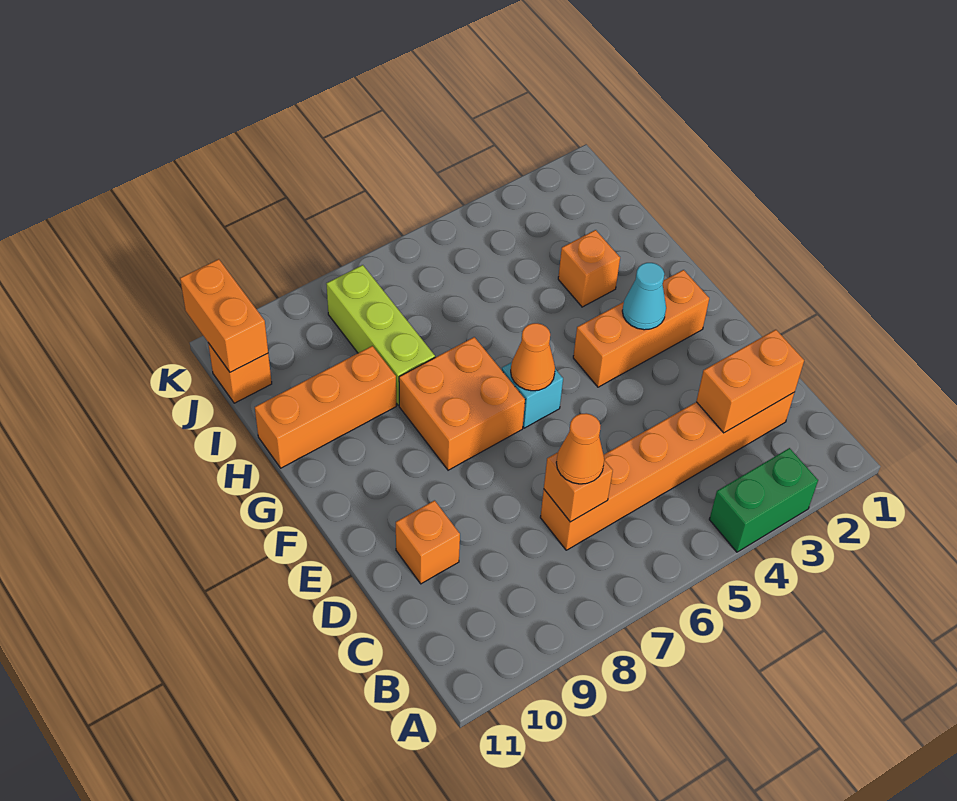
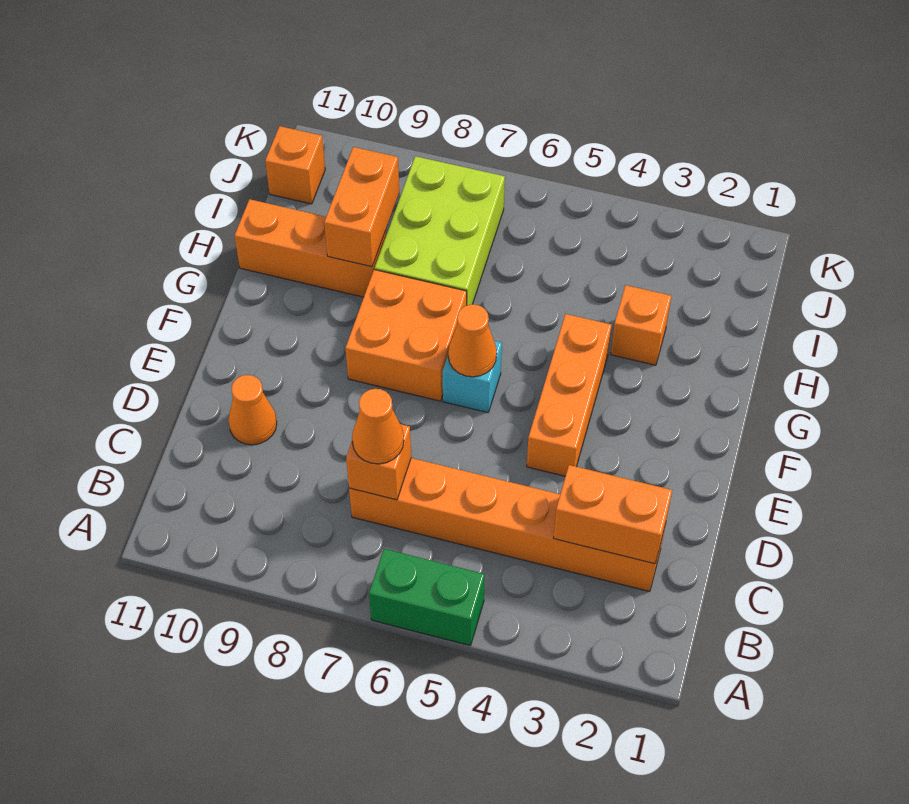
green 1x2 brick [709,448,818,552] -> green 1x2 brick moved to [369,549,485,646]
orange 1x1 brick [396,500,460,584] -> orange 1x1 cone [228,375,277,445]
orange 1x3 brick [573,270,709,387] -> orange 1x3 brick turned to [527,314,612,476]
cyan 1x1 cone [622,263,666,330] -> none
lime 1x3 brick [326,265,435,405] -> lime 2x3 brick [375,156,505,305]
orange 1x2 brick [180,259,268,372] -> orange 1x2 brick moved to [324,147,399,267]

